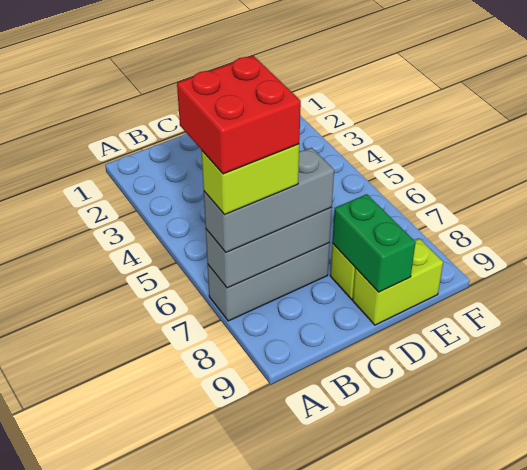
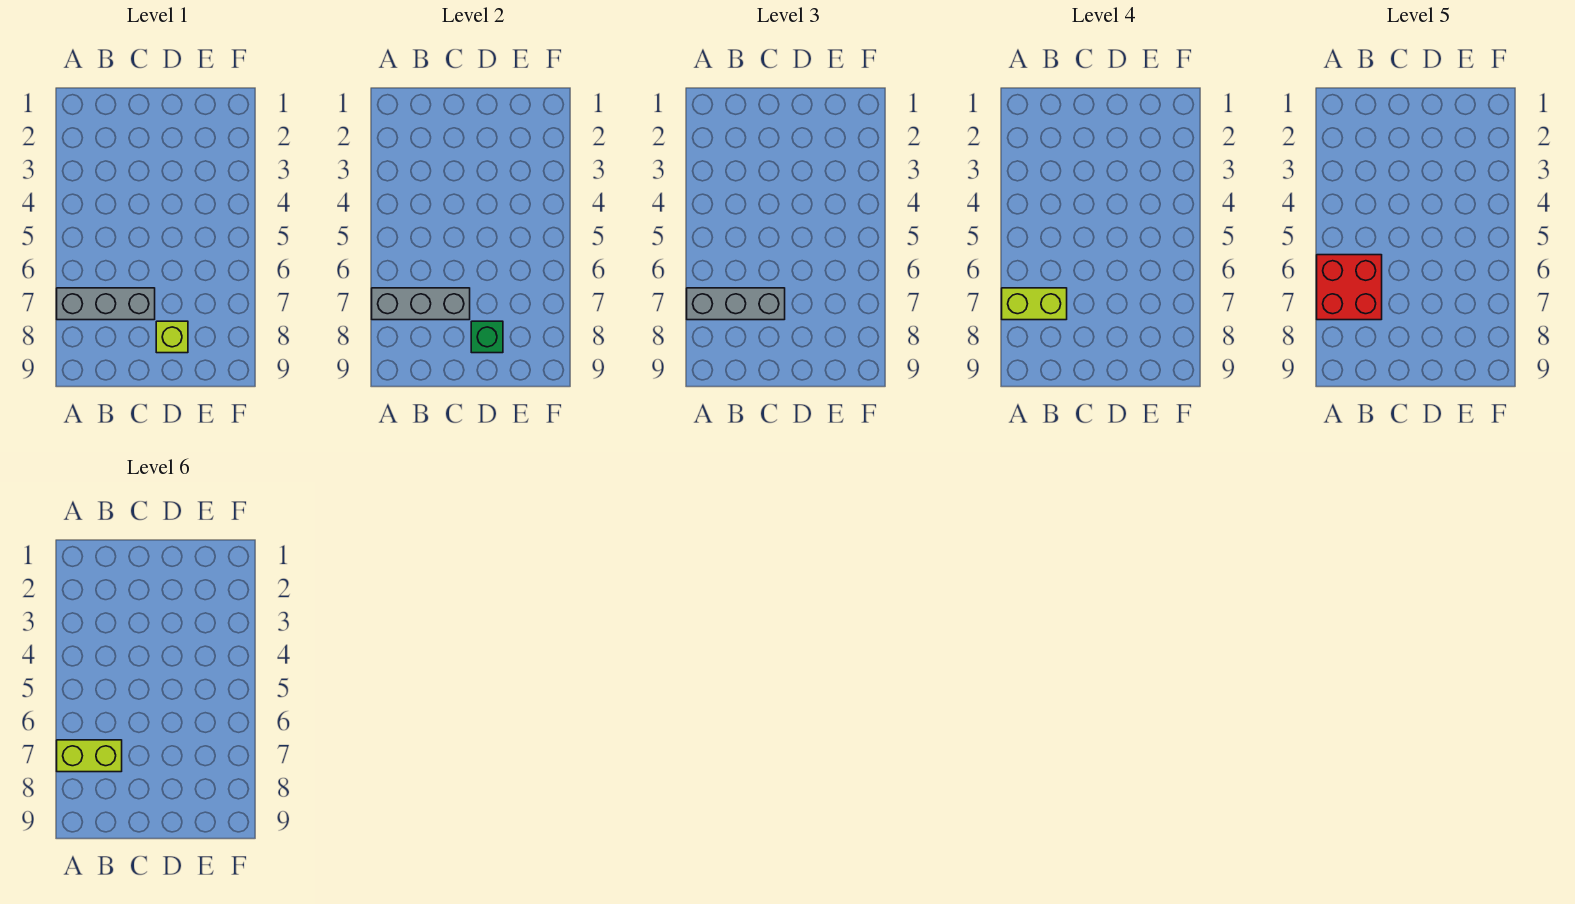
green 1x2 brick [332,194,416,292] -> green 1x1 brick [471,321,503,353]
lime 1x2 brick [353,239,443,325] -> lime 1x2 brick moved to [57,740,122,772]

